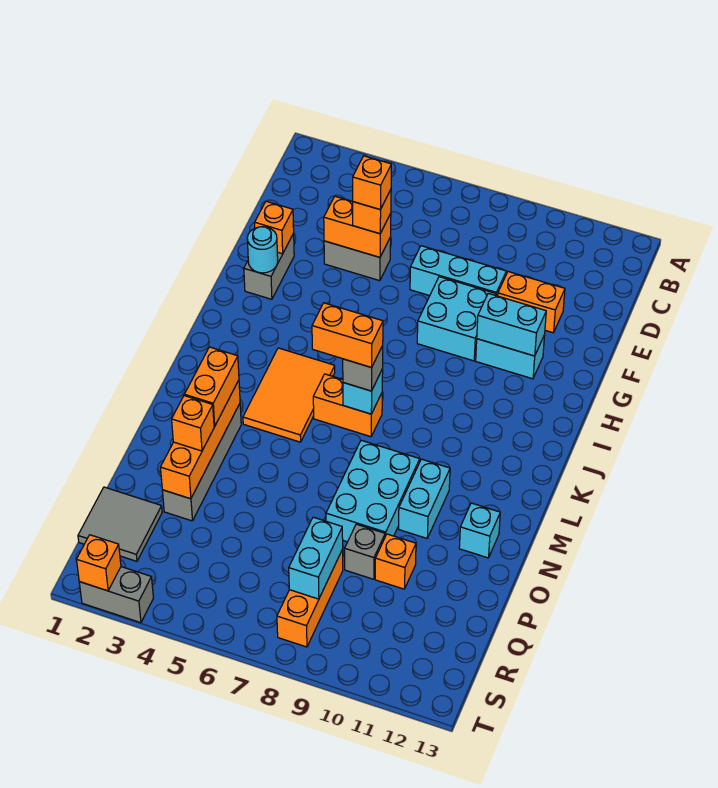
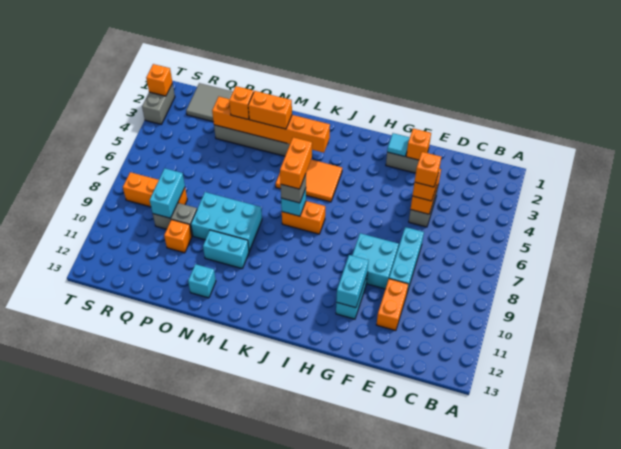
cyan 1x1 round brick [247,227,278,273] -> cyan 1x1 tile [387,133,410,157]
orange 1x2 brick [313,374,382,437] -> orange 1x2 brick turned to [282,201,325,234]
orange 1x4 brick [160,380,240,499] -> orange 1x6 brick [212,97,330,153]
grey 1x1 brick [345,524,385,579] -> grey 1x2 brick [153,203,197,236]
cyan 1x2 brick [289,517,343,599] -> cyan 1x2 brick turned to [150,168,185,218]

